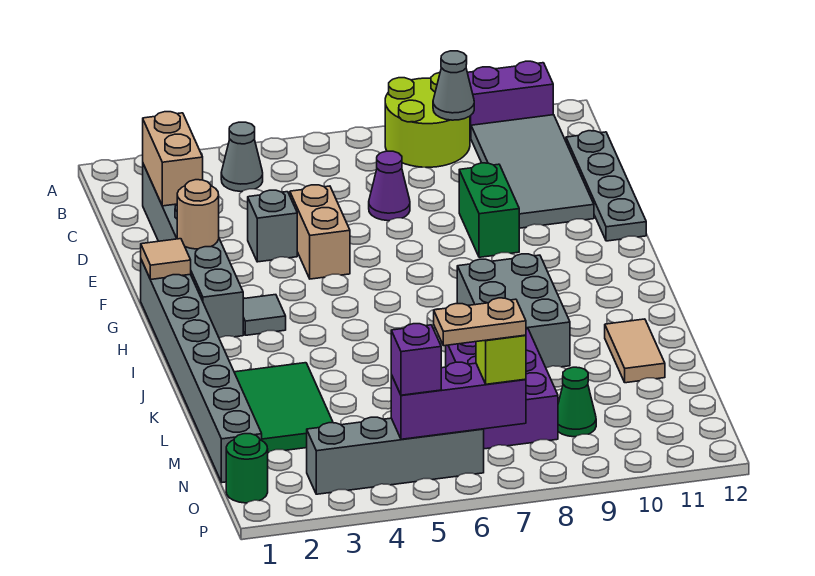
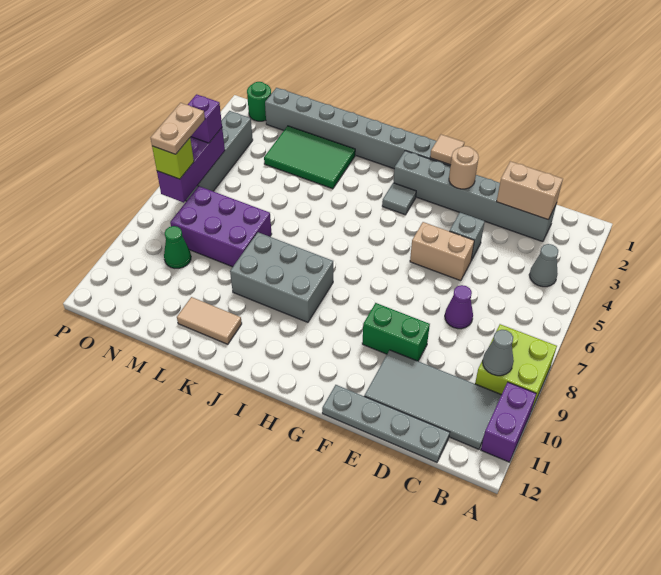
lime 2x2 round brick [385,73,470,167] -> lime 2x2 brick [475,324,557,409]

